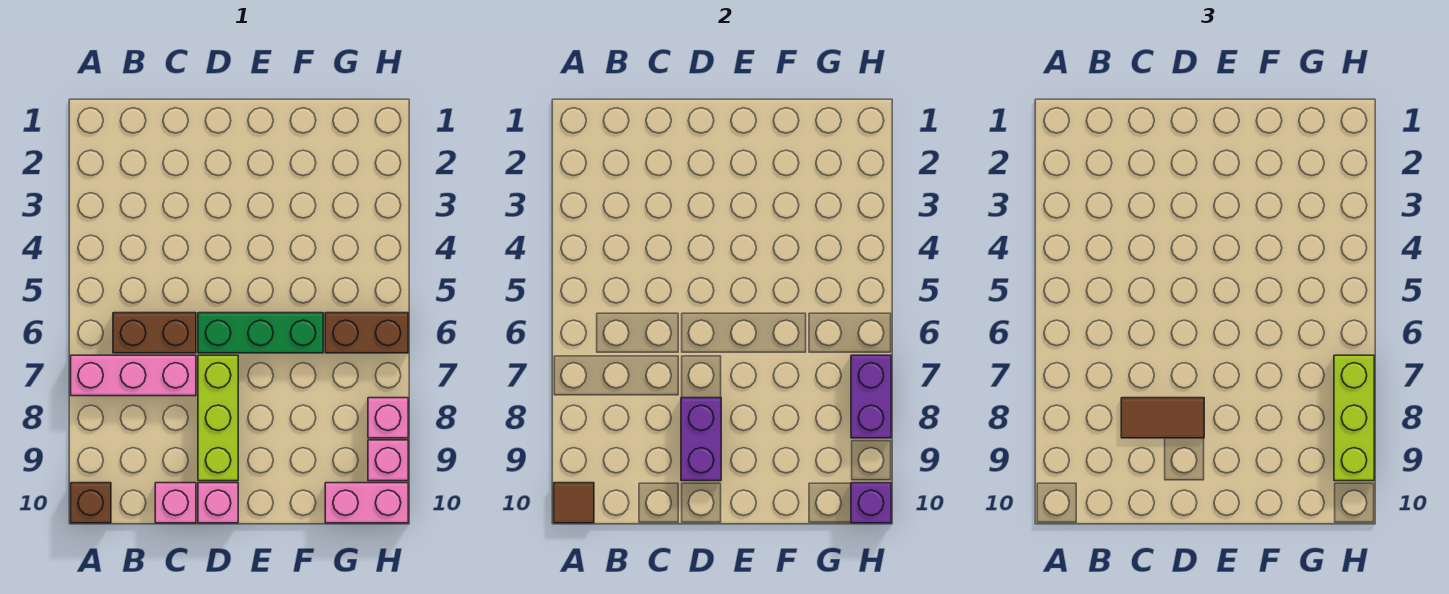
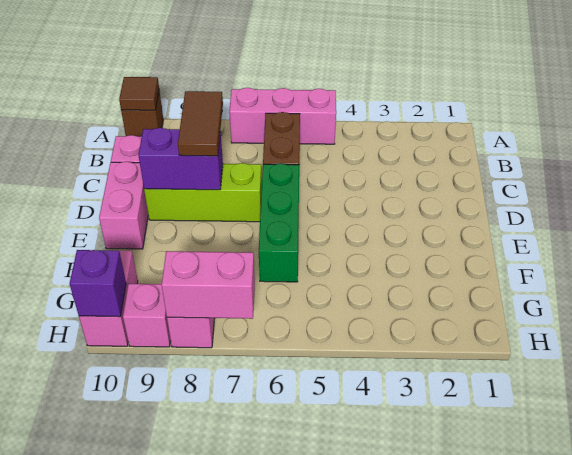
pink 1x3 brick [71,355,196,396] -> pink 1x3 brick turned to [229,88,336,144]
pink 1x1 brick [198,483,238,523] -> pink 1x2 brick [99,162,148,249]
brown 1x2 brick [325,313,408,353] -> none
purple 1x2 brick [851,355,891,438] -> pink 1x2 brick [162,251,255,319]
lime 1x3 brick [1334,355,1374,481] -> none

